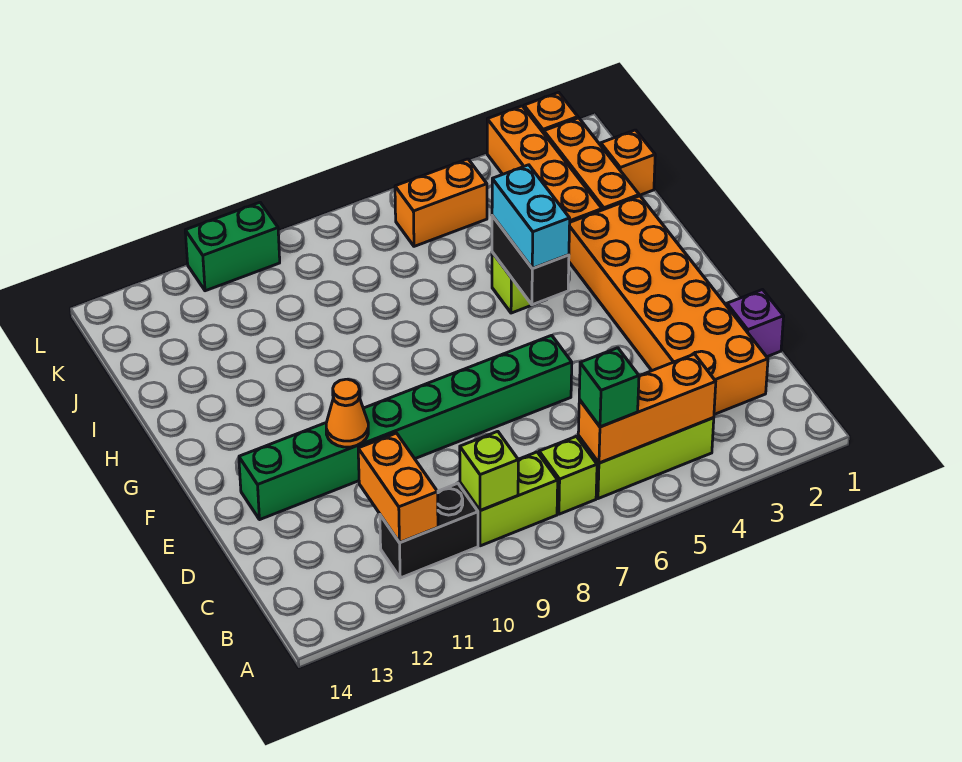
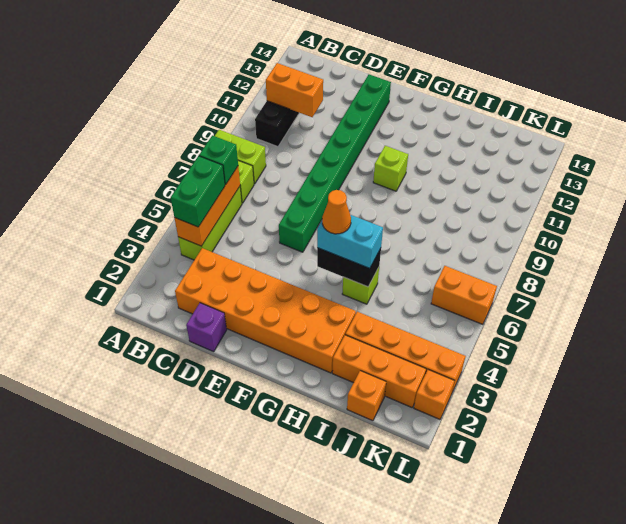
lime 1x2 brick [460,452,558,546] -> lime 1x2 brick turned to [215,130,266,184]
lime 1x1 brick [460,431,518,511] -> lime 1x1 brick moved to [373,146,408,191]
orange 1x1 cone [326,379,368,447] -> orange 1x1 cone moved to [322,190,351,234]
orange 1x2 brick [395,159,487,246] -> orange 1x2 brick turned to [431,266,497,324]
green 1x2 brick [185,202,280,291] -> green 1x2 brick moved to [171,156,225,227]

